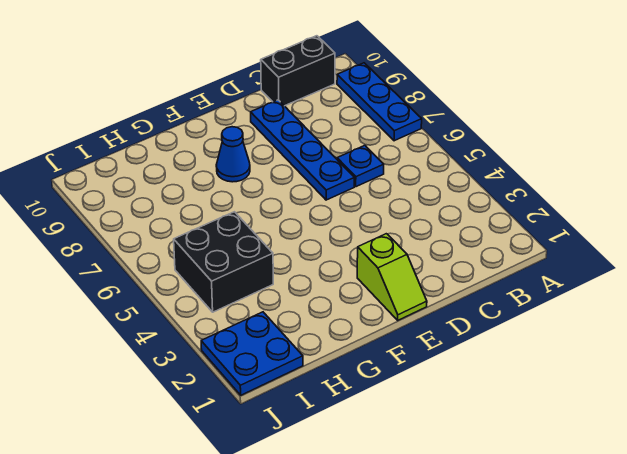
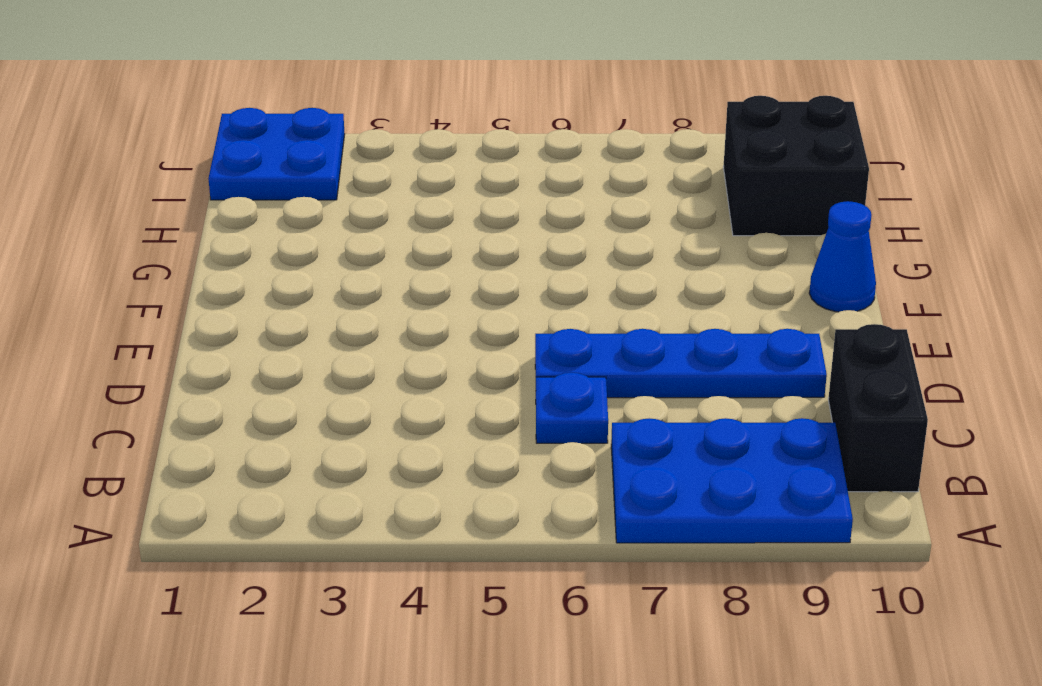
blue 1x3 plate [337,63,422,141] -> blue 2x3 plate [611,418,853,543]
lime 1x2 slope [357,234,427,320] -> none
blue 1x1 cone [216,127,250,182] -> blue 1x1 cone moved to [809,201,876,312]
black 2x2 brick [174,212,273,312] -> black 2x2 brick moved to [723,96,869,236]

